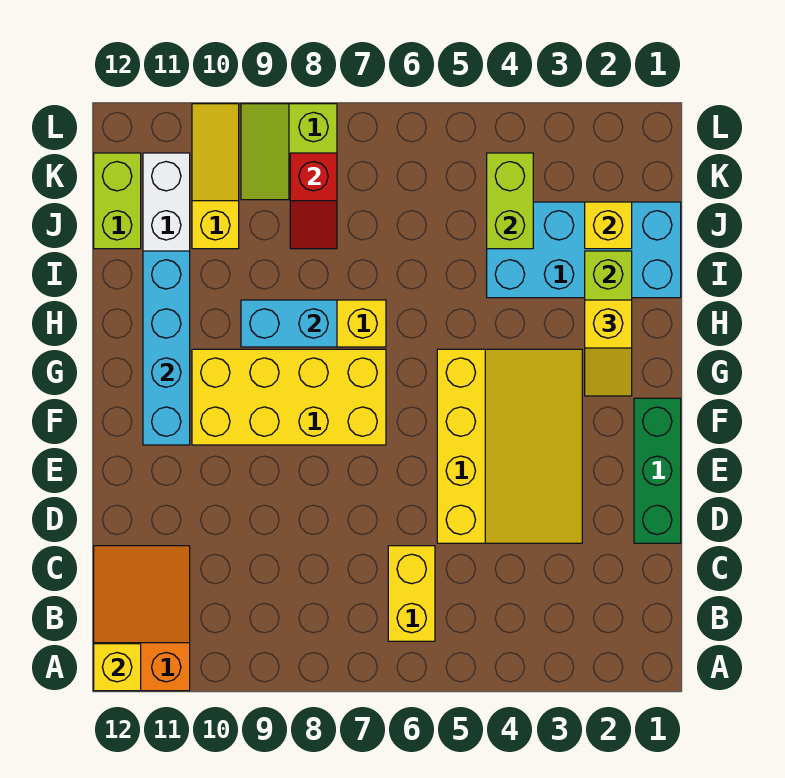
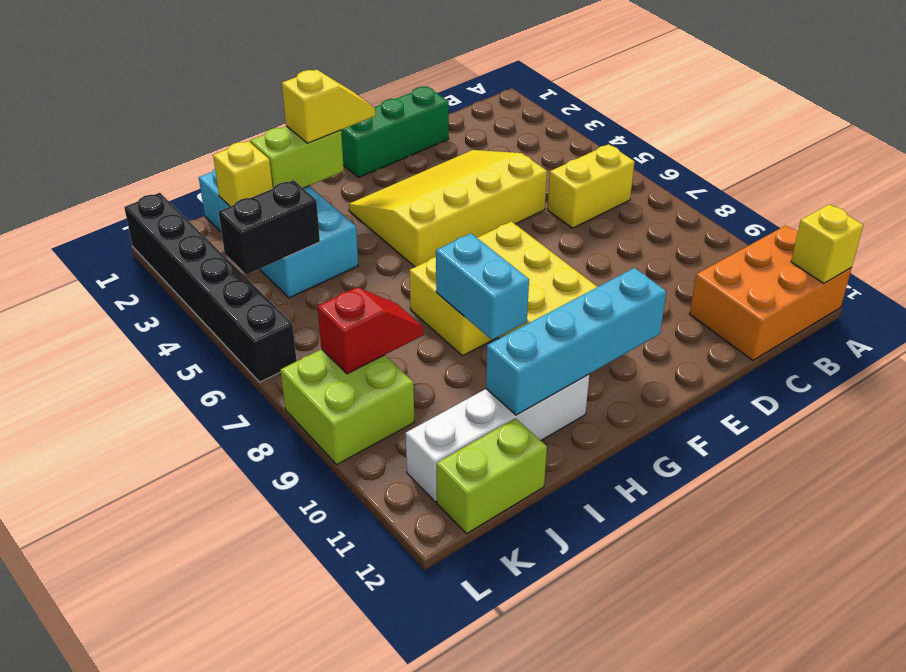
orange 2x3 slope [94,546,190,691] -> orange 2x3 brick [690,226,852,360]
lime 1x2 brick [487,153,533,249] -> black 1x2 brick [219,180,320,274]
yellow 1x3 slope [192,104,239,249] -> none
lime 2x2 slope [241,104,337,200] -> lime 2x2 brick [281,349,414,464]
none -> black 1x6 brick [124,193,297,382]

